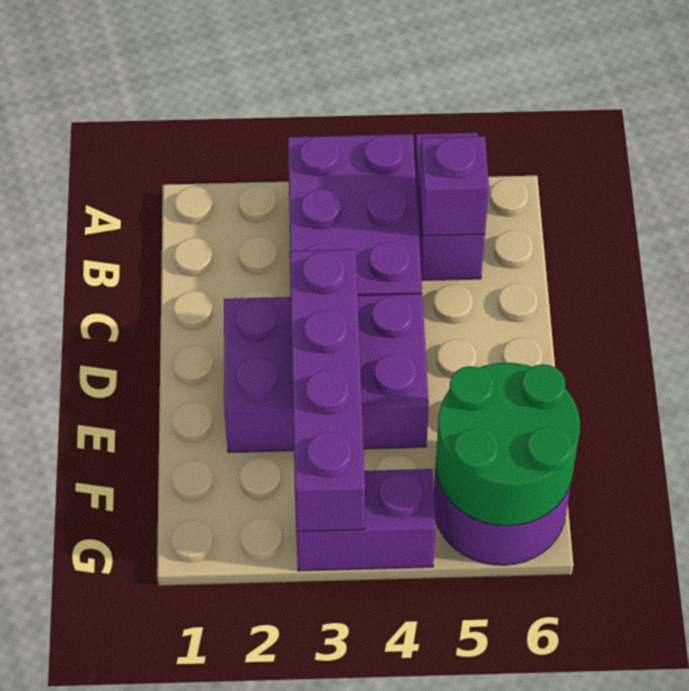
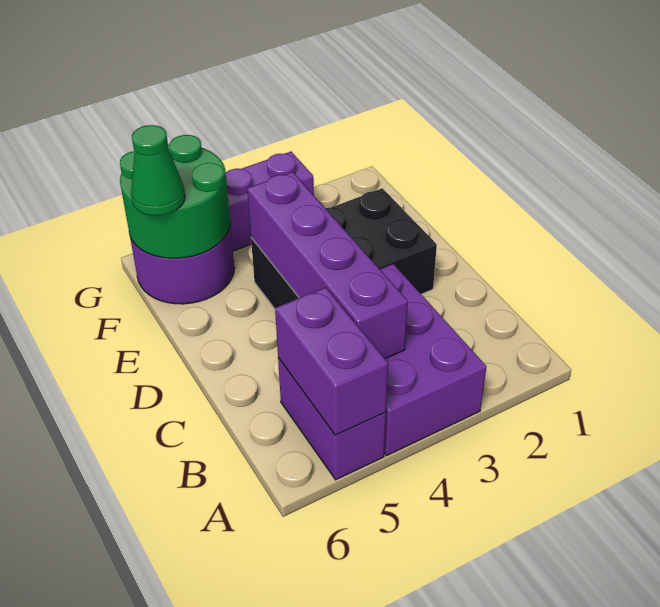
purple 1x1 brick [419,136,489,236] -> purple 1x2 brick [275,287,388,435]
purple 2x3 brick [224,294,429,452] -> black 2x3 brick [251,188,437,309]
purple 1x4 brick [290,249,365,531] -> purple 1x4 brick moved to [247,172,408,359]
none -> green 1x1 cone [131,125,185,216]

